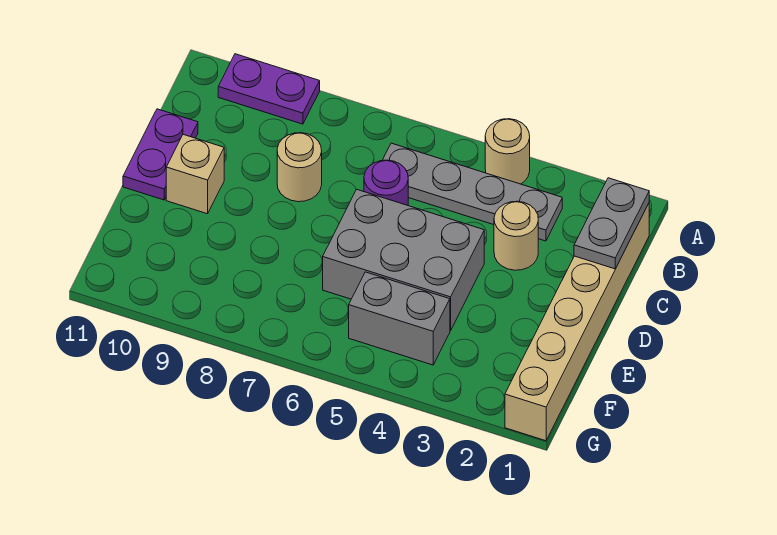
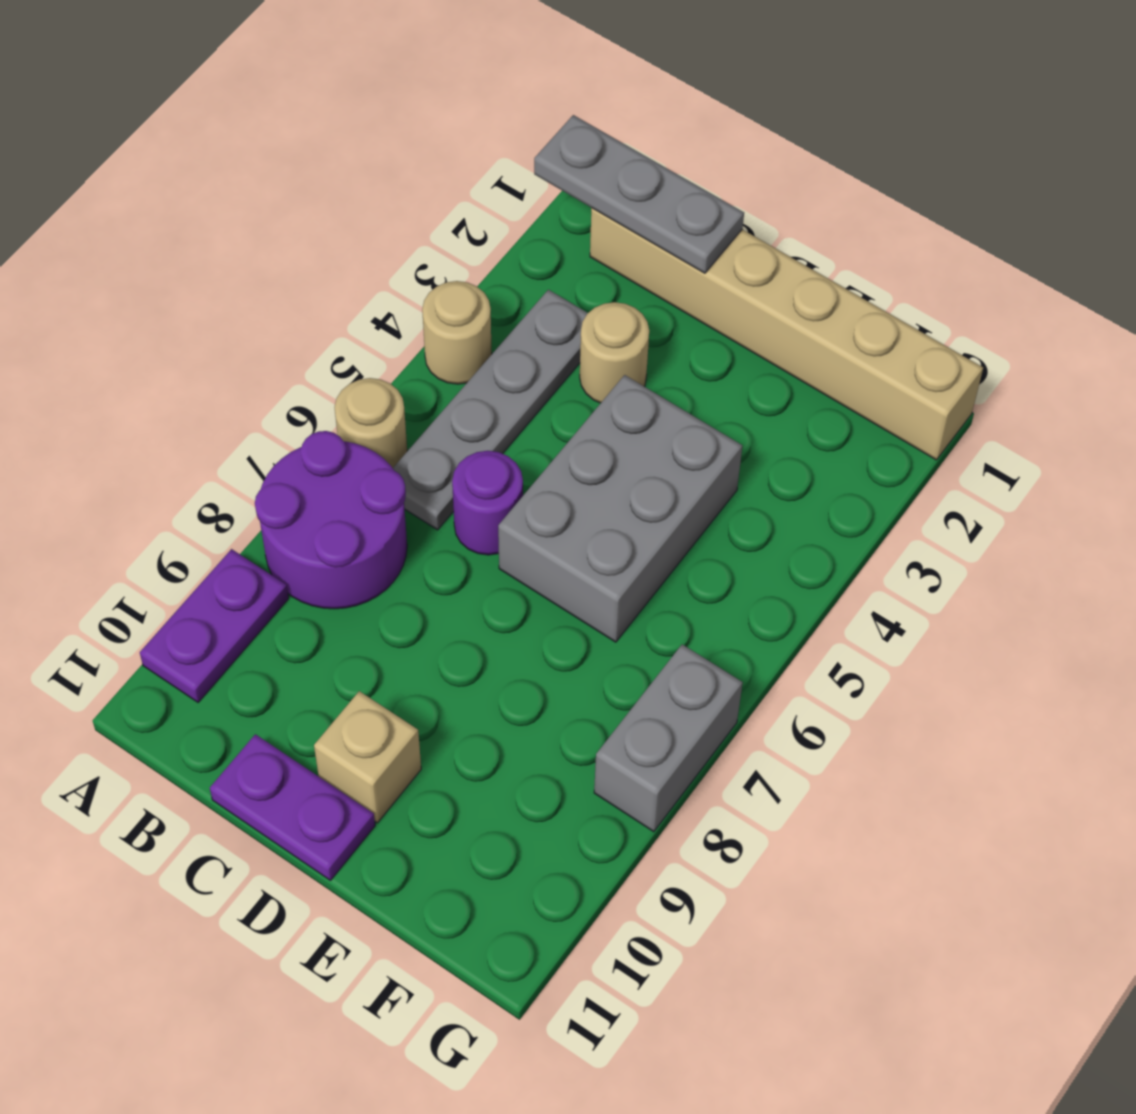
none -> purple 2x2 round brick [255,431,407,609]
grey 1x2 plate [574,178,649,269] -> grey 1x3 plate [534,115,744,273]
tan 1x1 round brick [277,133,322,202] -> tan 1x1 round brick moved to [335,378,407,468]
grey 1x2 brick [349,272,450,365] -> grey 1x2 brick moved to [594,644,743,832]

